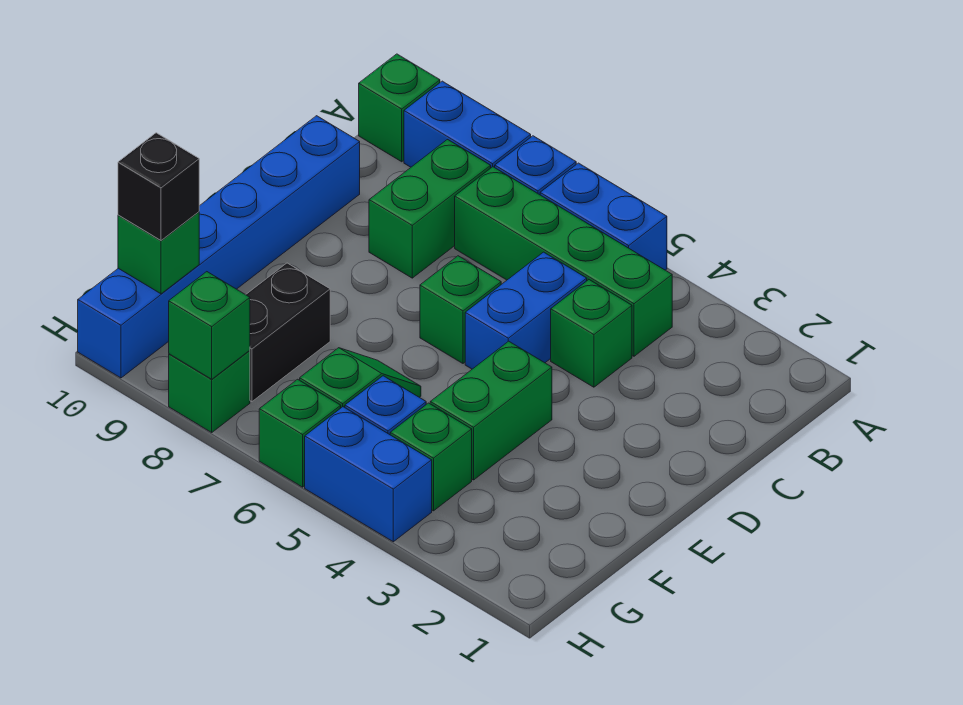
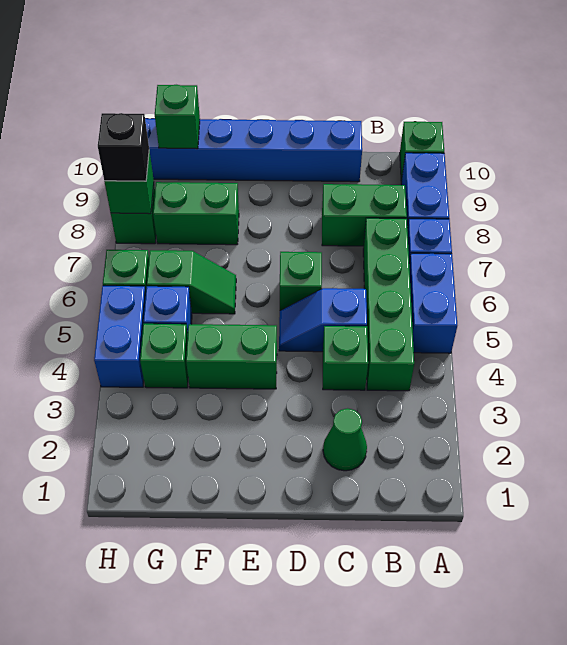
none -> green 1x1 cone [323,408,367,471]
blue 1x2 brick [465,252,587,369] -> blue 1x2 slope [279,288,367,352]
black 1x2 brick [246,263,330,402] -> green 1x2 brick [153,182,239,245]
black 1x1 brick [118,133,199,240] -> black 1x1 brick moved to [98,113,149,181]

